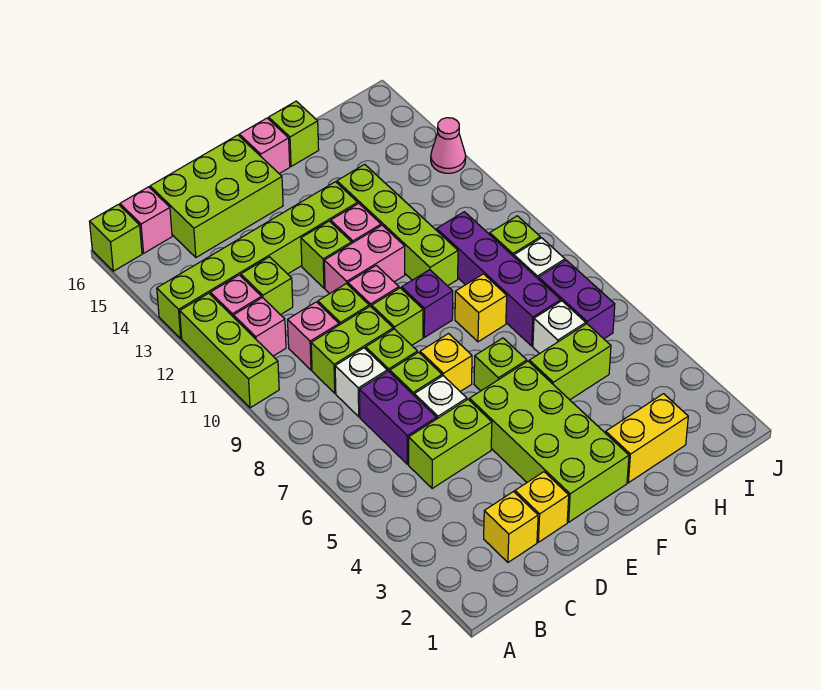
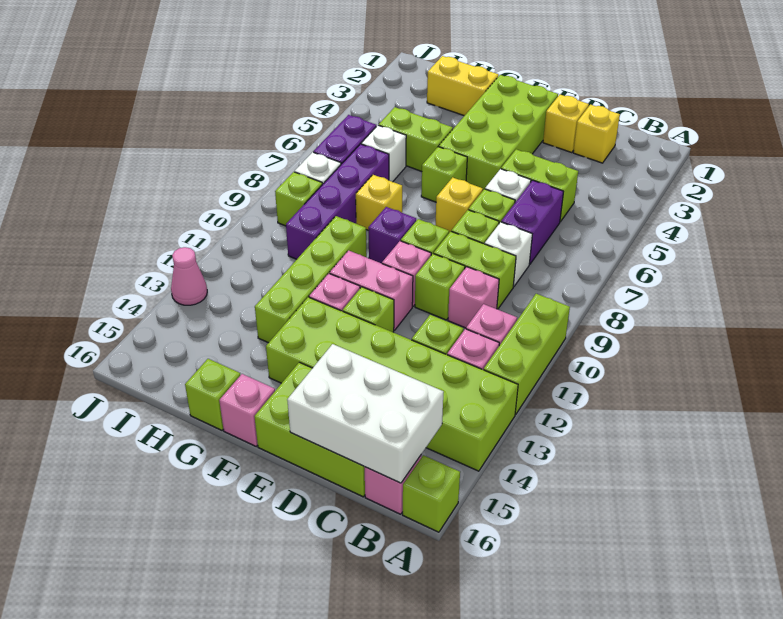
lime 1x6 brick [157,182,358,338] -> lime 2x6 brick [266,297,518,471]
none -> white 2x3 brick [287,344,444,483]

